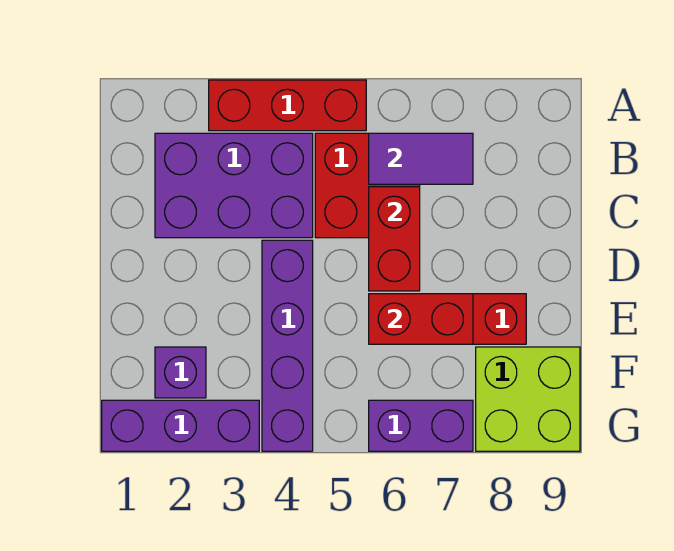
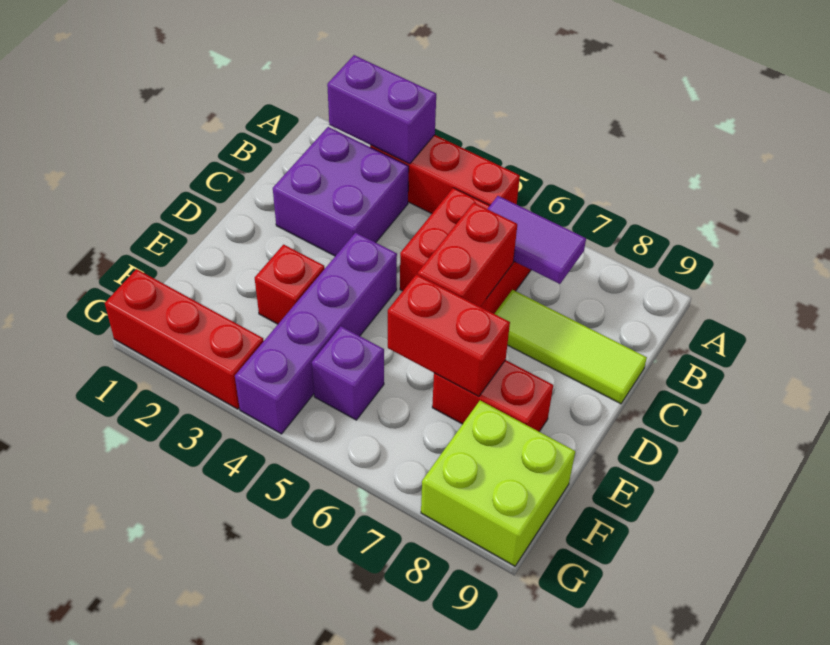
purple 2x3 brick [155,133,313,238] -> purple 2x2 brick [273,127,409,256]
none -> lime 1x3 tile [495,290,647,404]
none -> red 1x1 brick [255,245,325,324]
purple 1x1 brick [155,347,206,398] -> purple 1x1 brick moved to [312,326,384,420]
purple 1x3 brick [102,400,259,451] -> red 1x3 brick [105,269,264,409]
purple 1x2 brick [369,400,473,451] -> purple 1x2 brick moved to [327,55,436,164]

